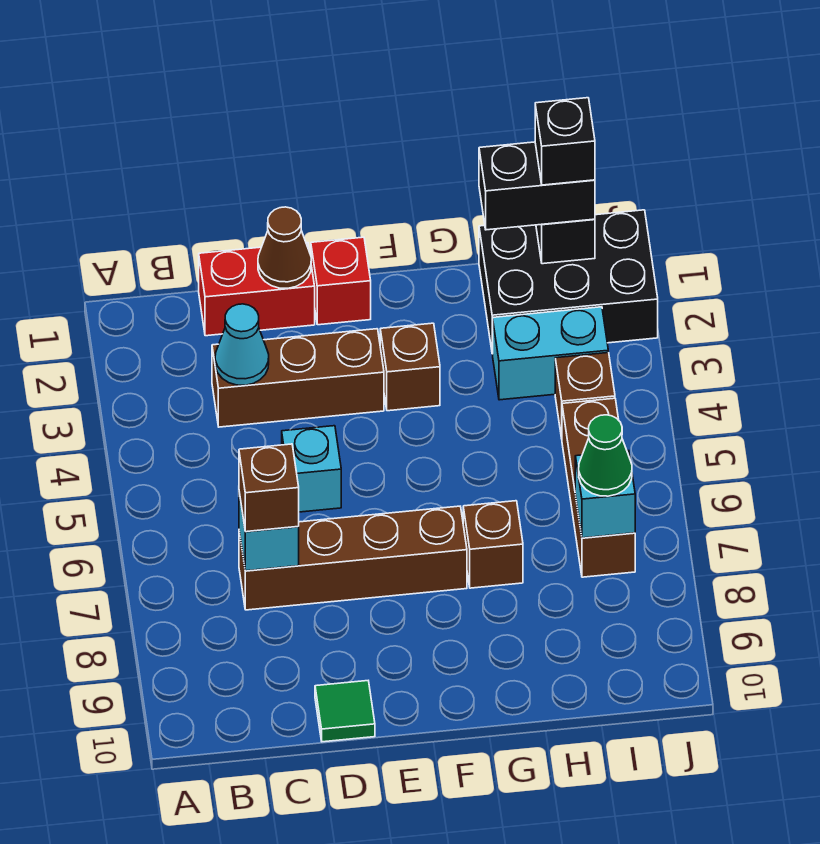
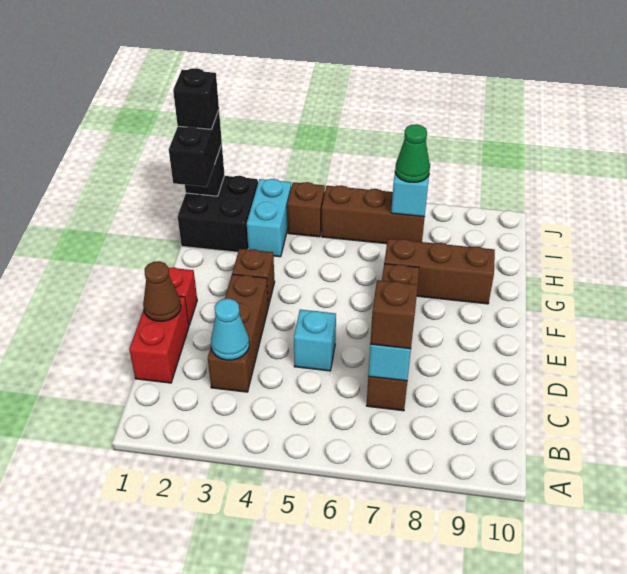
green 1x1 tile [315,681,375,742] -> none
brown 1x1 brick [463,501,523,588] -> brown 1x3 brick [384,239,495,304]
black 2x3 brick [479,210,658,354] -> black 2x2 brick [178,176,258,252]

